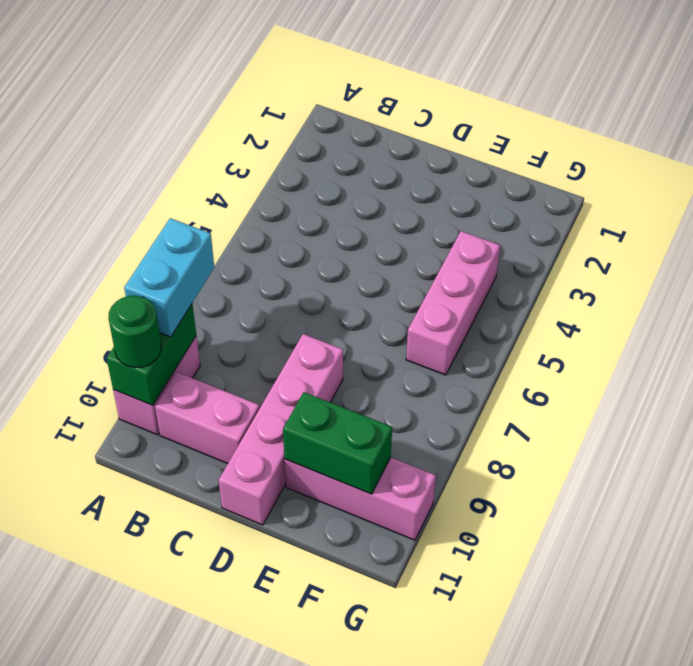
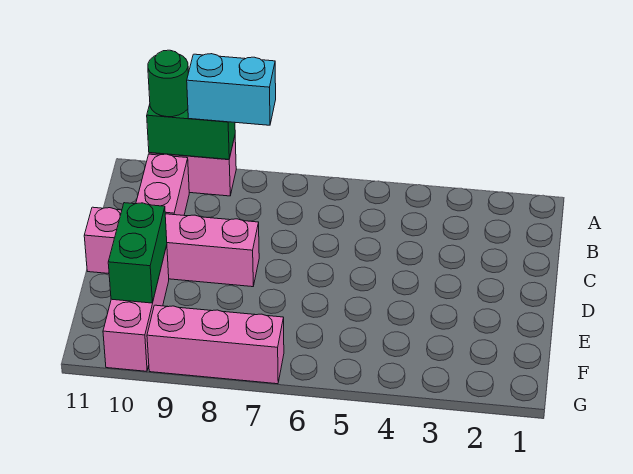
pink 1x3 brick [406,231,500,375] -> pink 1x3 brick moved to [147,305,284,384]

